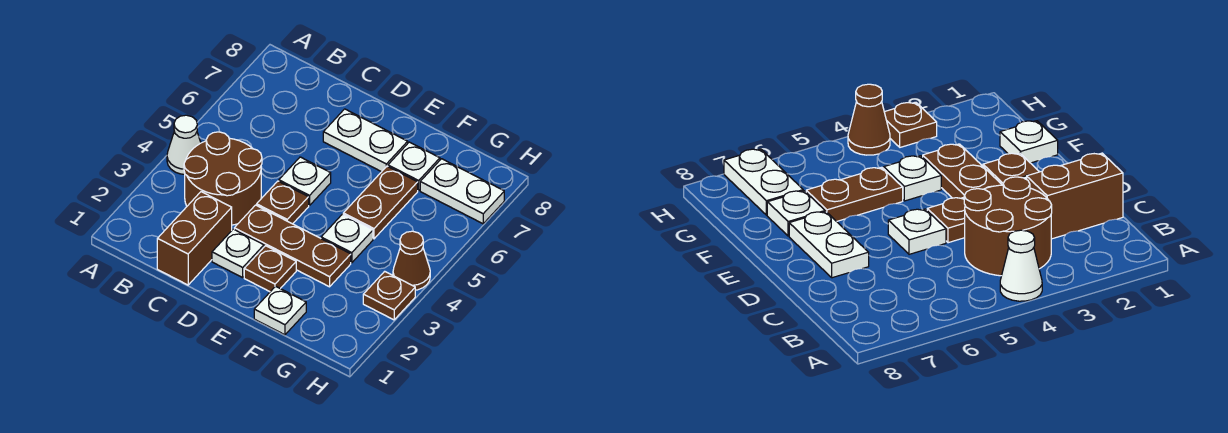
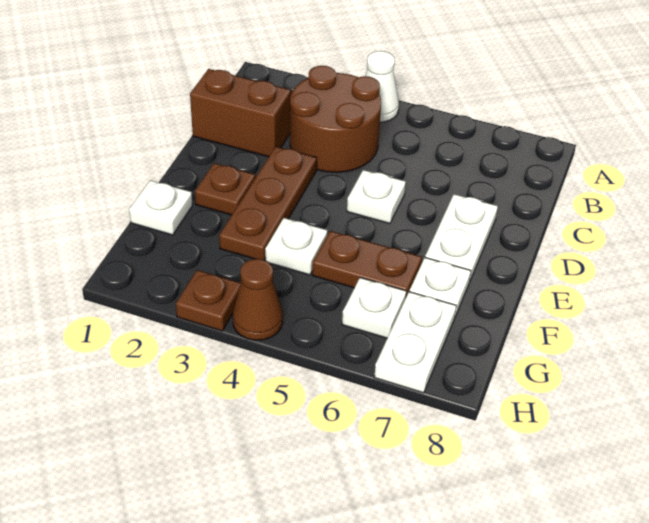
white 1x1 plate [212,229,264,278] -> white 1x1 plate moved to [342,278,406,338]
brown 1x1 plate [257,181,309,224] -> none

